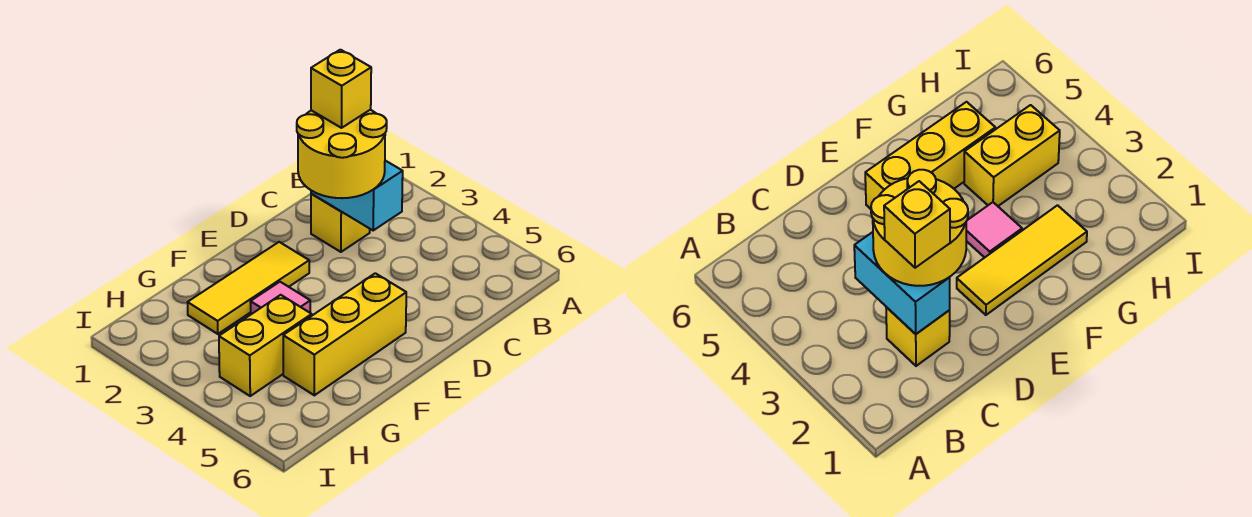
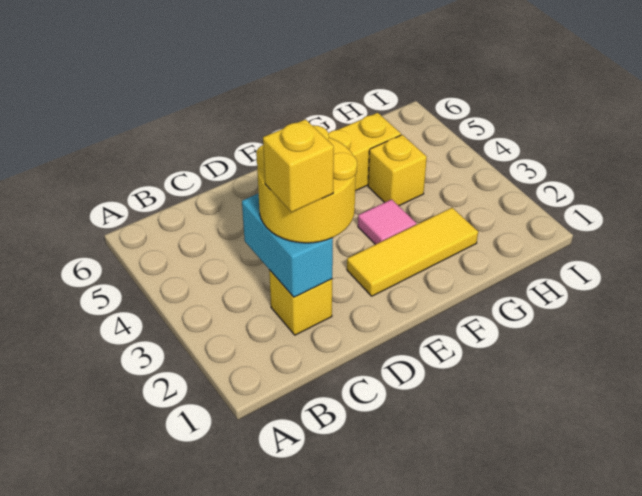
yellow 1x2 brick [219,295,312,396] -> yellow 1x1 brick [368,135,427,206]

